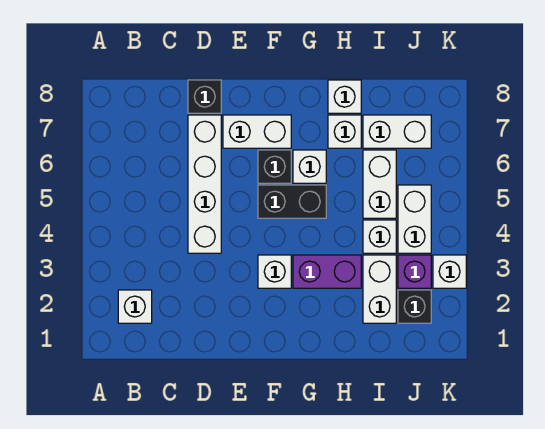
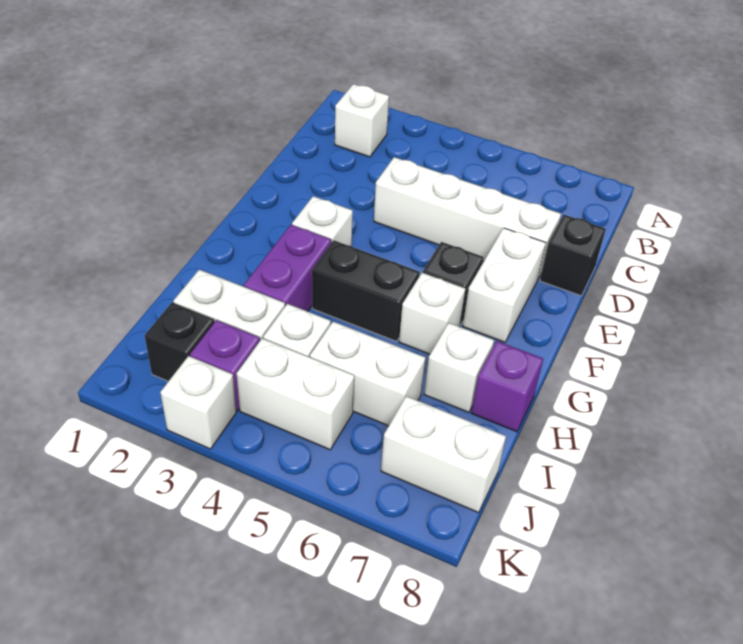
black 1x2 brick [258,185,326,218] -> black 1x2 brick turned to [312,240,420,341]
white 1x1 brick [328,80,361,113] -> purple 1x1 brick [471,341,543,432]
white 1x2 brick [363,115,431,148] -> white 1x2 brick turned to [381,396,506,513]

